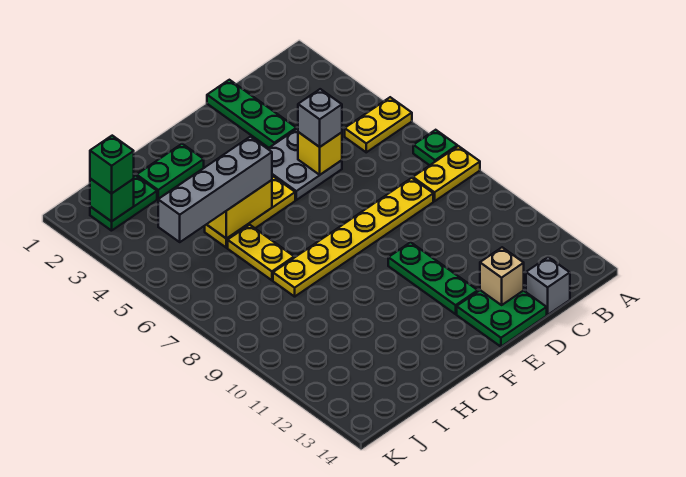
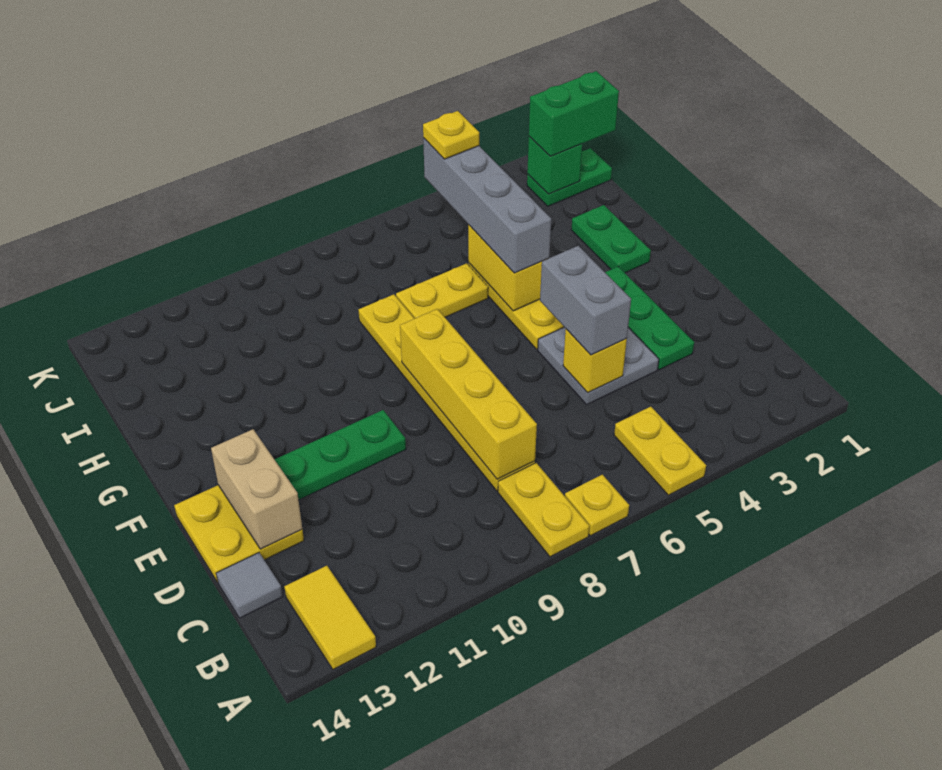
green 1x1 plate [413,130,457,165] -> yellow 1x1 plate [565,475,629,536]
none -> yellow 1x2 tile [284,566,376,669]
none -> yellow 1x4 brick [400,309,537,479]
grey 1x1 brick [526,257,570,315] -> grey 1x1 tile [216,553,283,618]
green 1x3 plate [207,80,296,148] -> green 1x3 plate turned to [605,267,694,370]
grey 1x1 brick [298,89,342,147] -> grey 1x2 brick [540,246,631,355]
green 2x2 plate [457,290,547,347] -> yellow 2x2 plate [174,485,304,582]
tan 1x1 brick [480,247,524,305] -> tan 1x2 brick [211,429,302,549]
green 1x2 plate [90,176,157,231] -> green 1x2 plate turned to [527,148,612,206]
green 1x1 brick [90,136,134,194] -> green 1x2 brick [529,71,619,156]
none -> yellow 1x1 plate [423,111,479,159]

